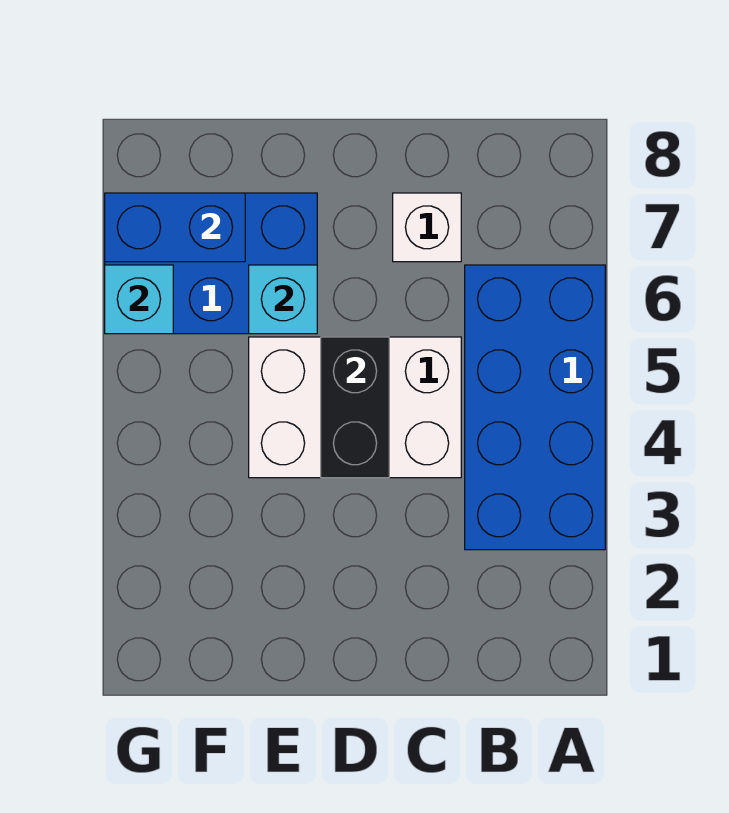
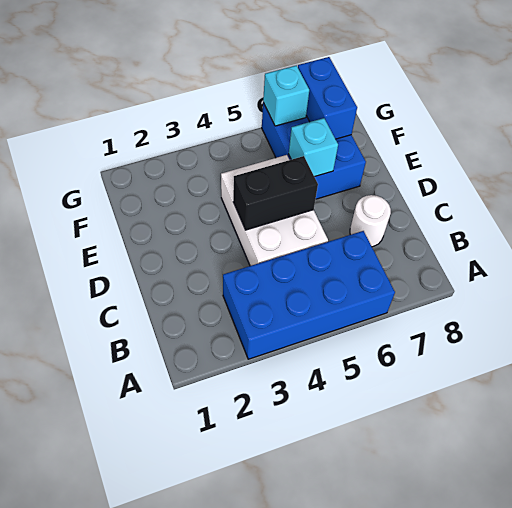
white 1x1 brick [393,193,461,262] -> white 1x1 round brick [350,195,391,247]

